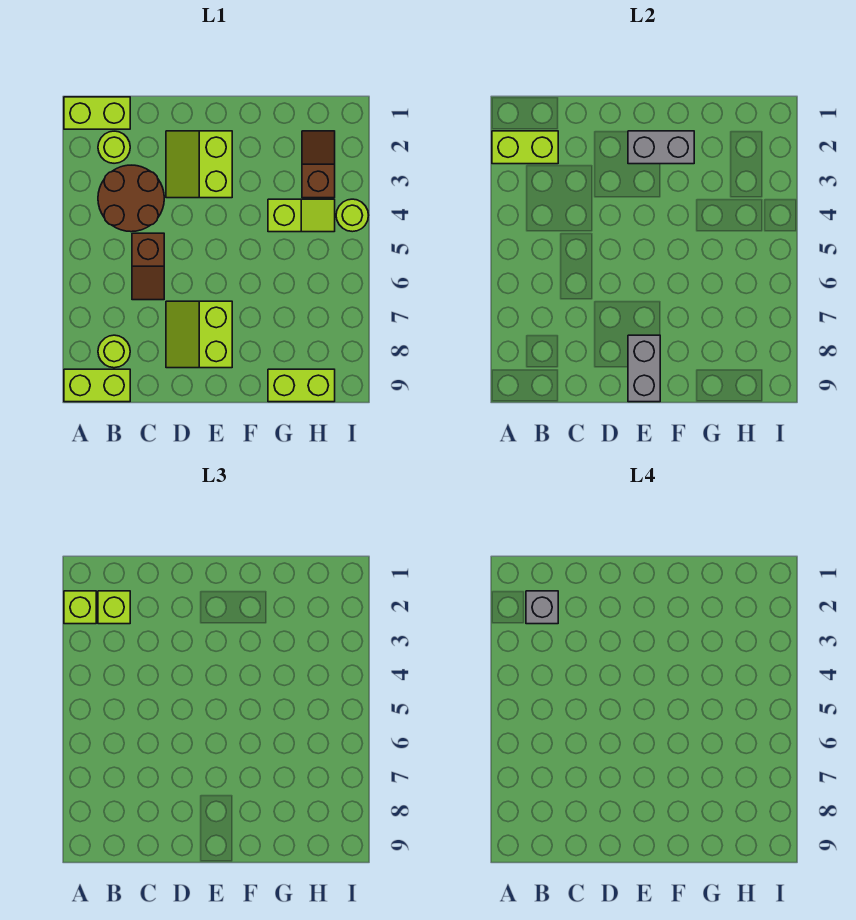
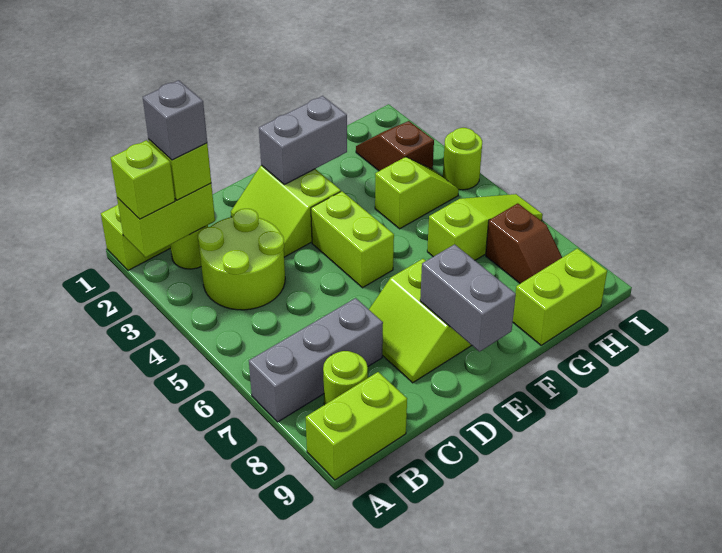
none -> grey 1x3 brick [249,298,383,422]
brown 2x2 round brick [98,165,164,232] -> lime 2x2 round brick [198,209,285,310]
brown 1x2 slope [132,233,164,300] -> brown 1x2 slope moved to [486,203,562,284]
none -> lime 1x2 brick [311,191,394,288]
none -> lime 1x3 slope [427,194,543,260]

